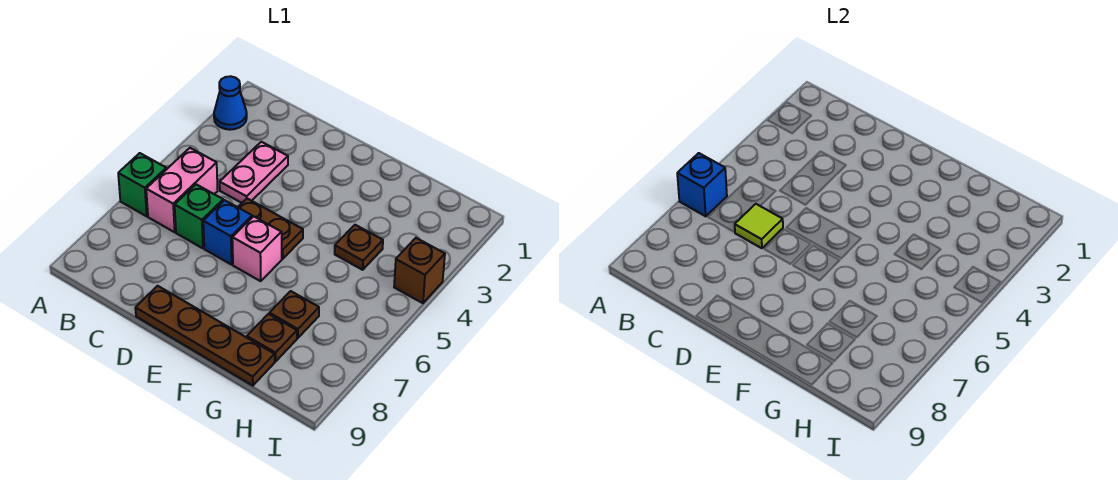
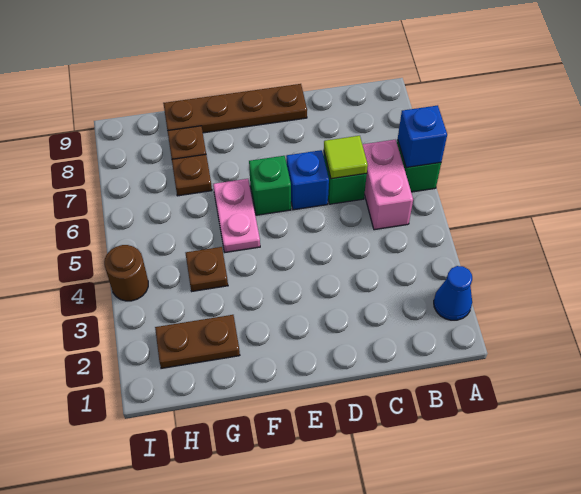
pink 1x2 plate [220,142,288,203] -> pink 1x2 plate moved to [213,179,260,252]
brown 1x2 plate [238,199,303,259] -> brown 1x2 plate moved to [155,315,240,368]
pink 1x1 brick [232,216,282,281] -> green 1x1 brick [249,156,291,215]
brown 1x1 brick [394,238,445,303] -> brown 1x1 round brick [104,245,148,301]

